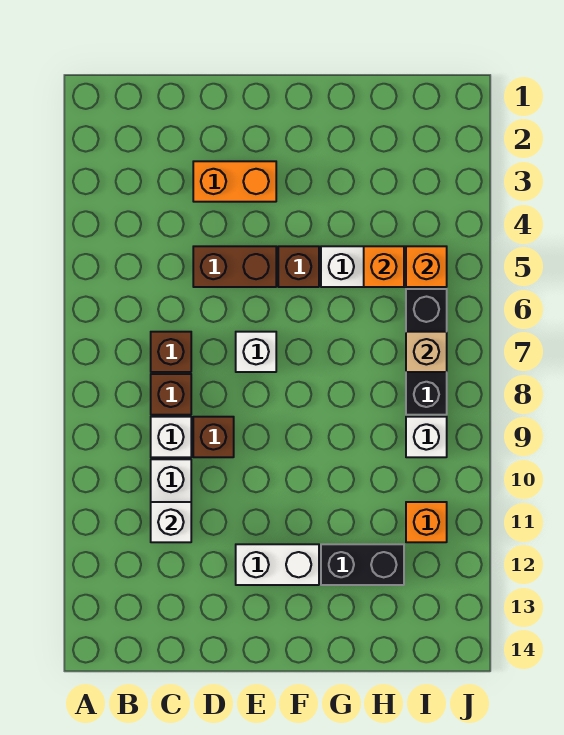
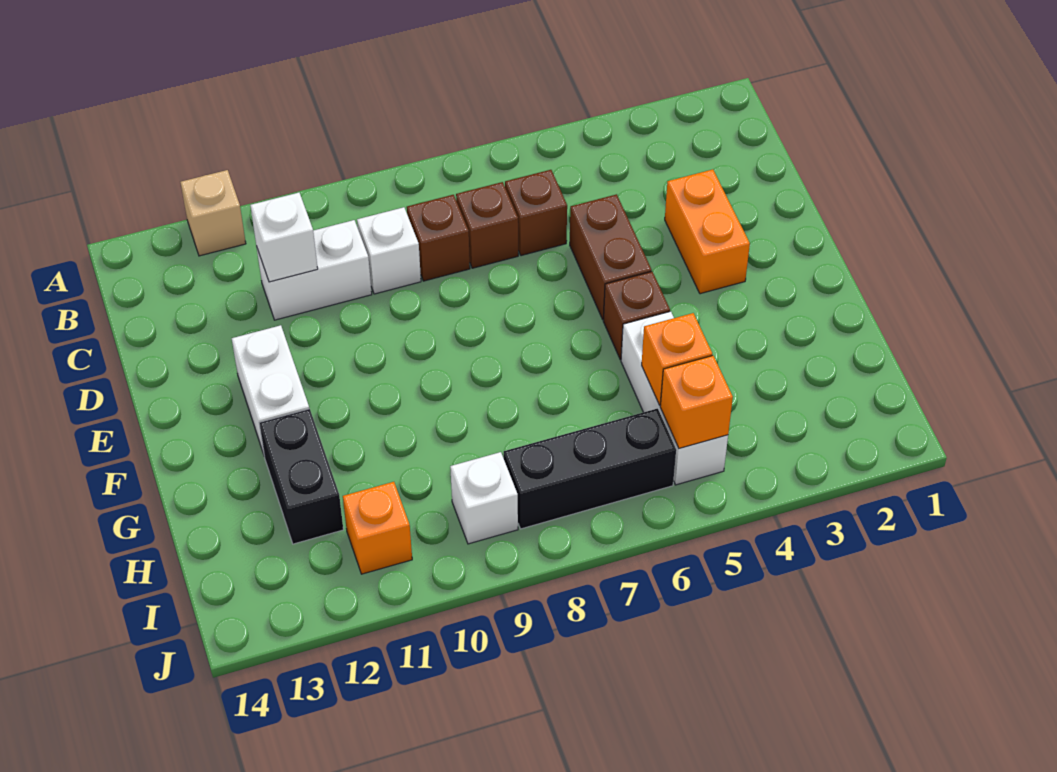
brown 1x1 brick [193,417,234,457] -> brown 1x1 brick moved to [505,170,567,256]
white 1x1 brick [236,332,276,372] -> none
tan 1x1 brick [406,332,447,372] -> tan 1x1 brick moved to [180,170,246,256]

